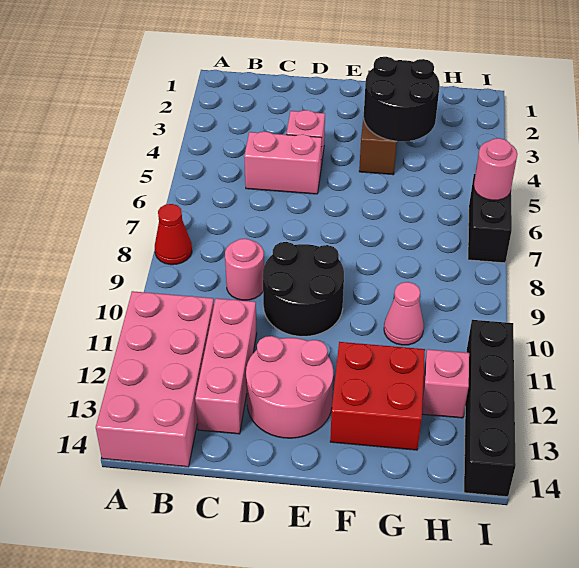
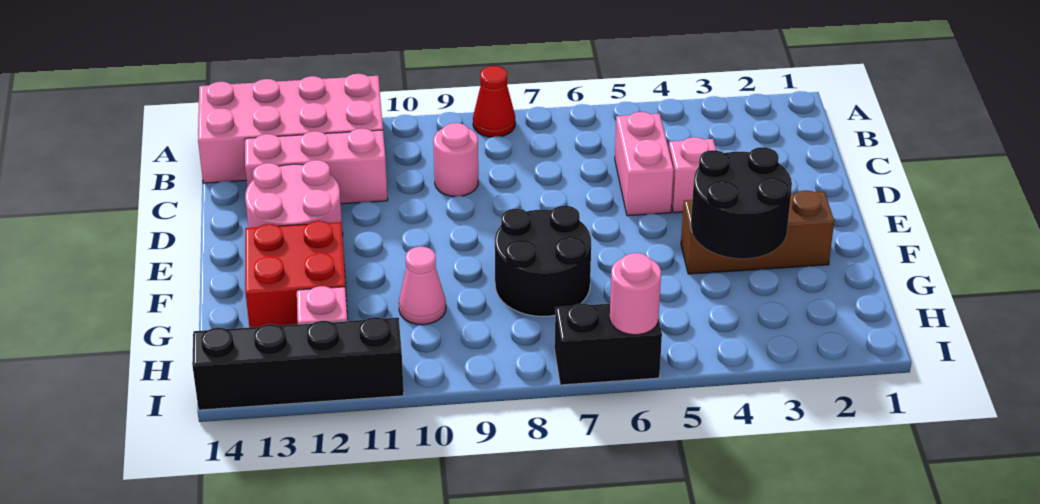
black 2x2 round brick [263,242,344,336] -> black 2x2 round brick moved to [495,206,591,316]

